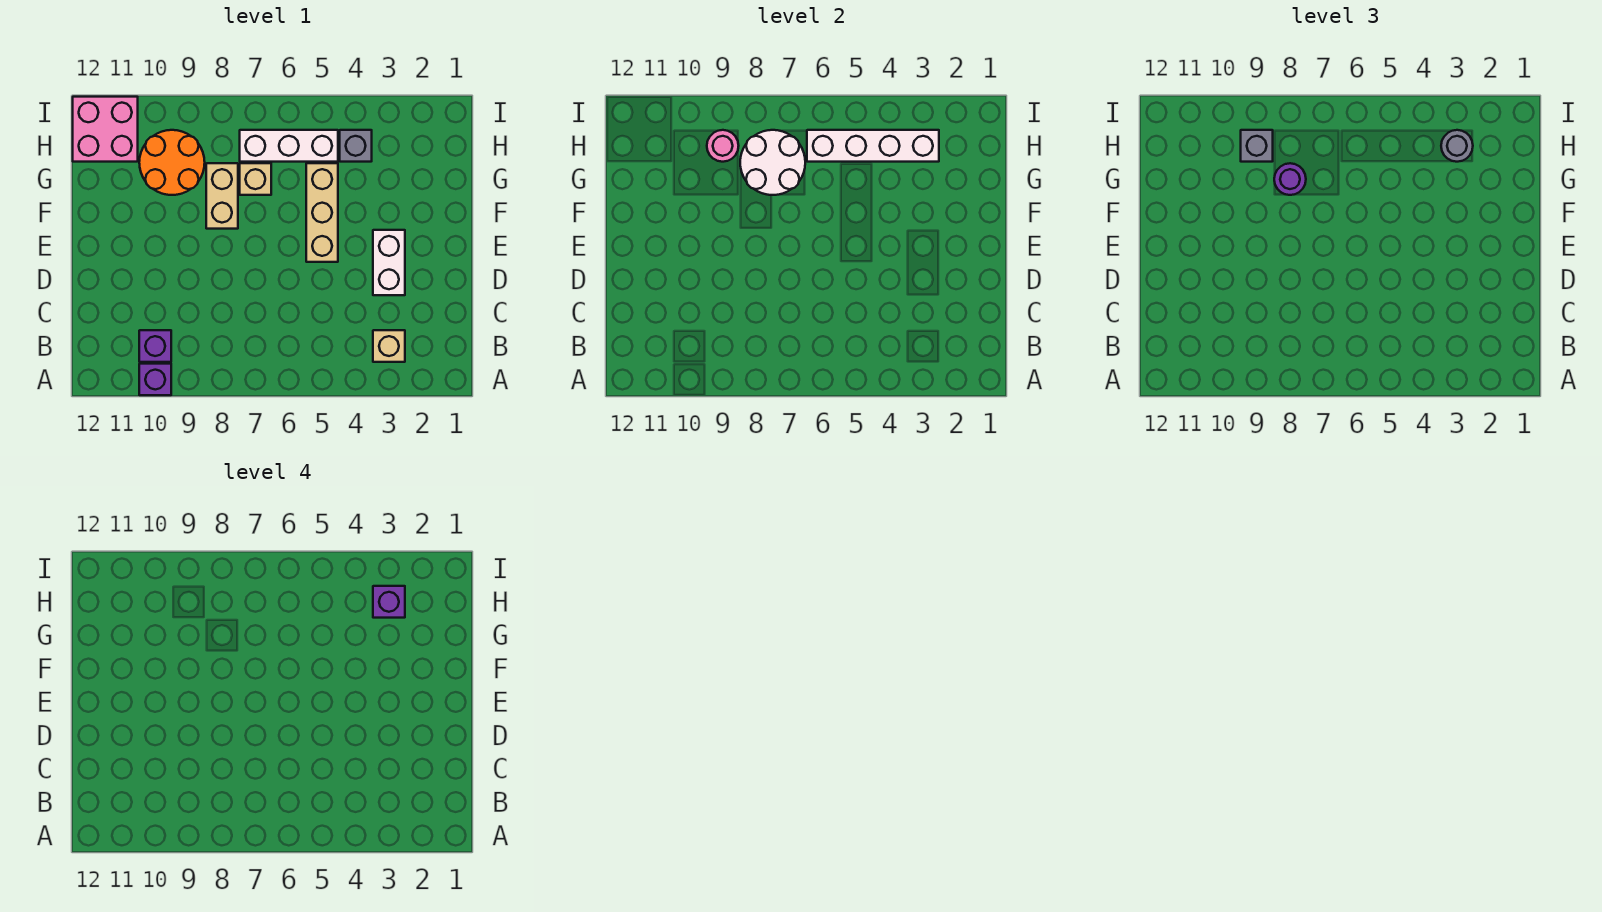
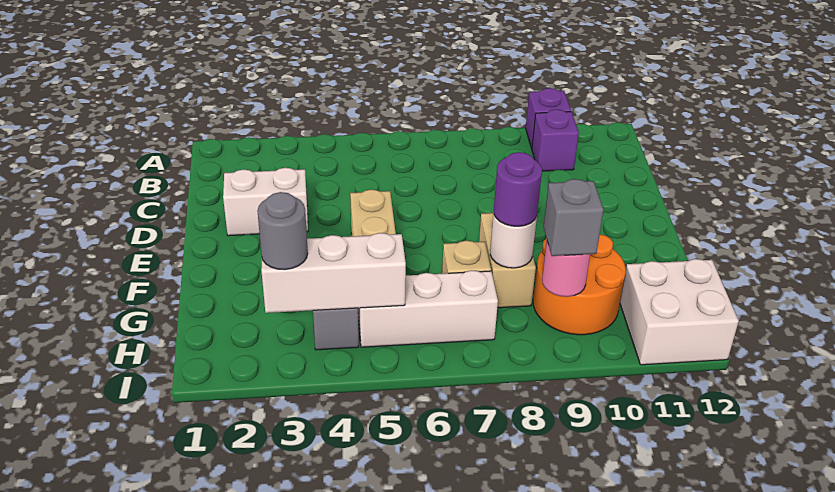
tan 1x1 brick [373,330,405,362] -> none
white 1x2 brick [373,230,405,295] -> white 1x2 brick turned to [223,168,308,236]
white 2x2 round brick [740,130,805,195] -> white 1x1 round brick [490,212,537,268]
white 1x4 brick [807,130,939,162] -> white 1x3 brick [261,233,406,313]
purple 1x1 brick [373,586,405,618] -> none
pink 2x2 brick [73,97,138,162] -> white 2x2 brick [620,259,739,365]

